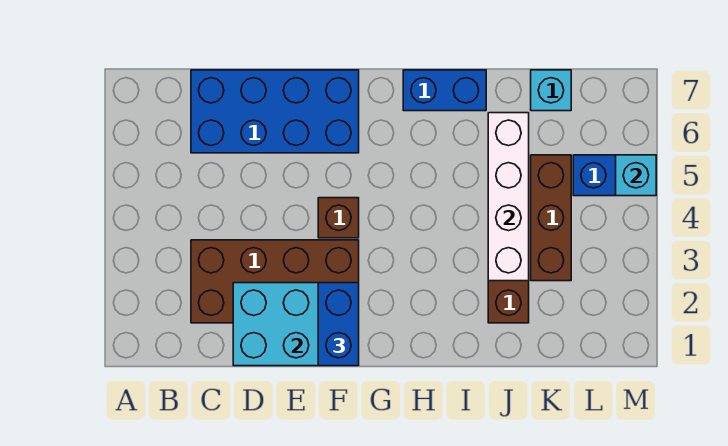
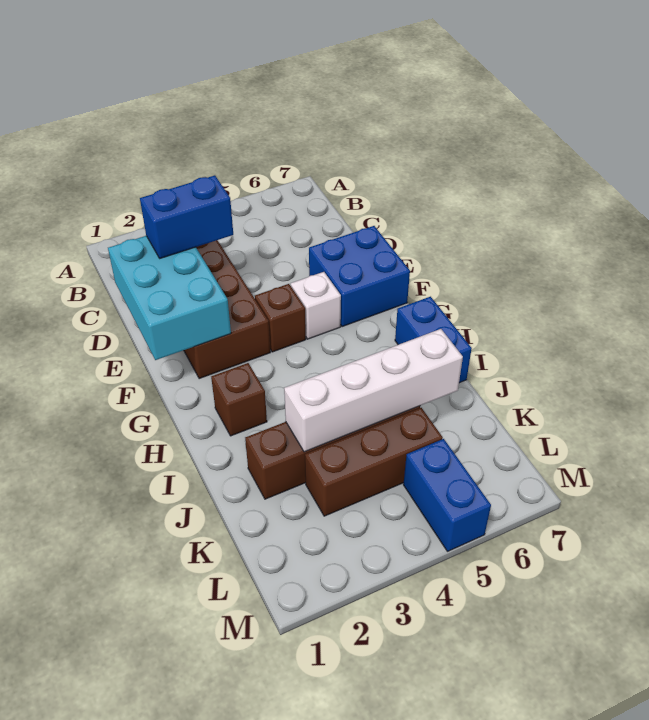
blue 2x4 brick [191,70,359,153] -> blue 2x2 brick [309,226,410,327]
blue 1x2 brick [318,283,359,366] -> blue 1x2 brick moved to [140,175,233,258]
none -> white 1x1 brick [291,272,341,339]
none -> brown 1x1 brick [211,363,267,436]
cyan 1x1 brick [531,70,571,111] -> none
cyan 1x1 brick [616,155,656,196] -> none

